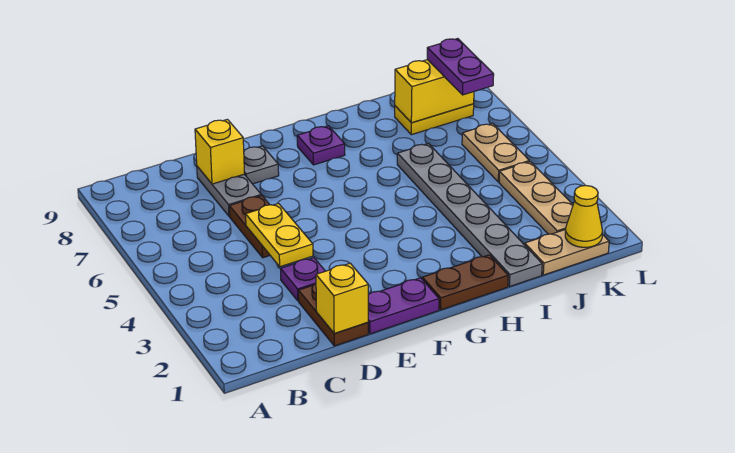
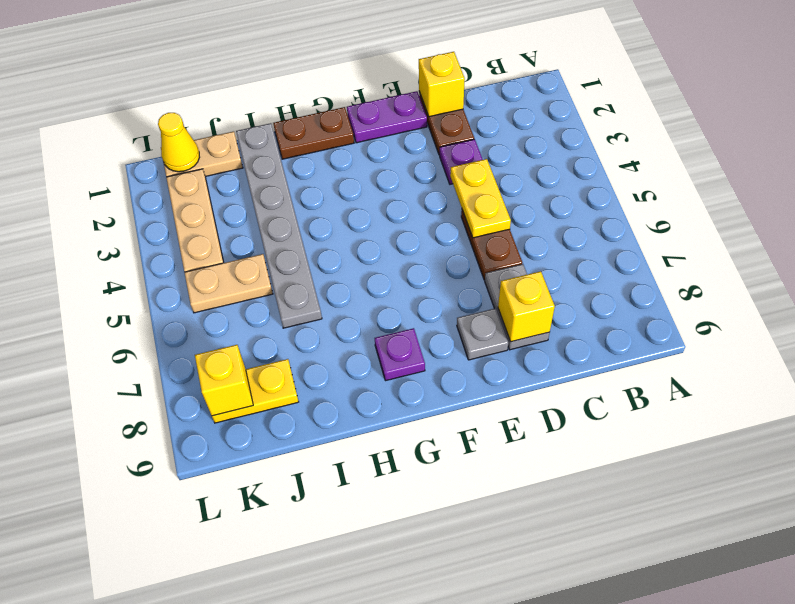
yellow 1x2 brick [395,60,474,123] -> yellow 1x1 brick [195,345,253,416]
tan 1x2 plate [462,123,529,182] -> tan 1x2 plate turned to [184,254,273,313]
purple 1x2 plate [427,39,494,95] -> none

